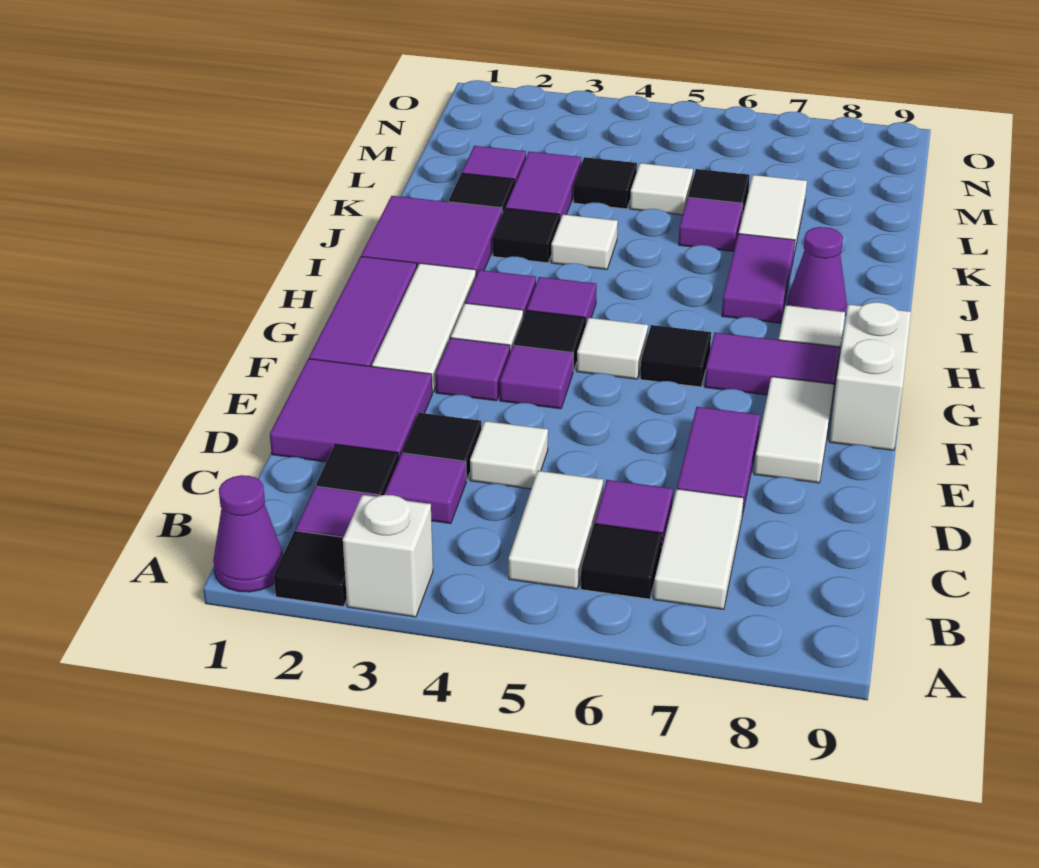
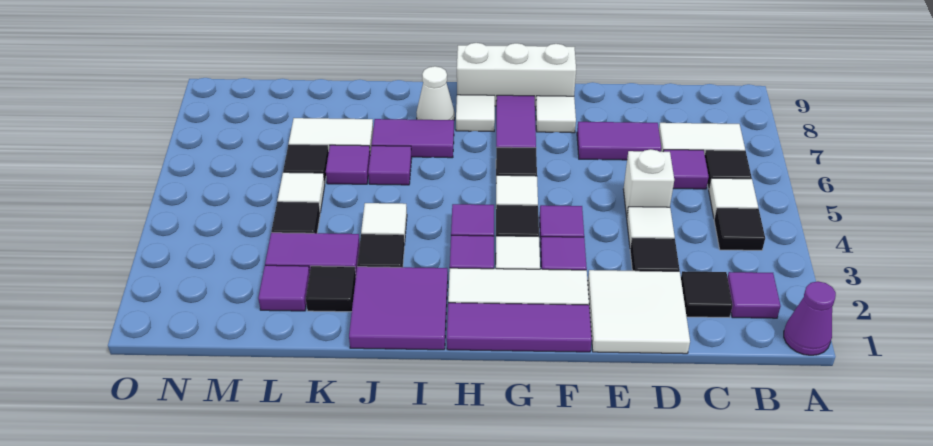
black 1x1 tile [274,531,347,607] -> black 1x1 tile moved to [714,208,765,250]
white 1x1 brick [343,495,433,617] -> white 1x1 brick moved to [623,149,674,217]
white 1x2 tile [509,471,603,589] -> white 1x1 tile [709,178,758,218]
purple 1x1 tile [385,453,466,524] -> purple 1x1 tile moved to [368,146,412,185]
purple 2x2 tile [270,359,432,462] -> white 2x2 tile [588,270,690,354]
white 1x2 tile [754,377,834,483] -> white 1x1 tile [536,96,576,133]
white 1x2 brick [829,302,911,450] -> white 1x3 brick [457,43,576,107]
purple 1x1 cone [787,227,847,315] -> white 1x1 cone [416,66,455,120]

